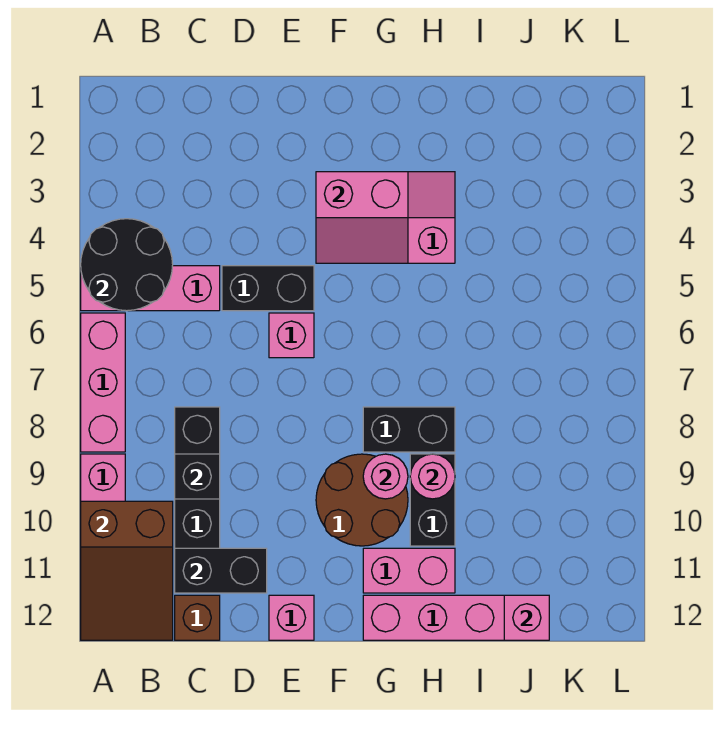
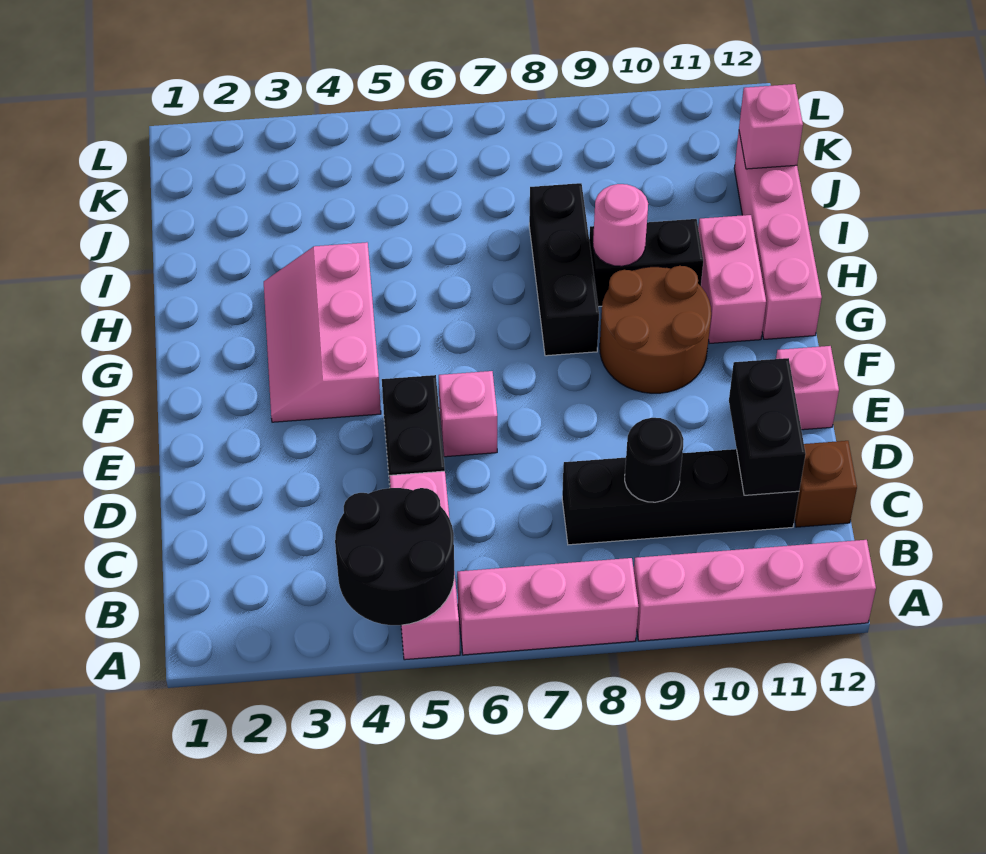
brown 2x3 slope [81,501,173,640] -> none
black 1x1 brick [175,454,220,499] -> black 1x1 round brick [625,418,684,502]
pink 2x2 slope [316,172,408,263] -> none
black 1x2 brick [363,407,455,452] -> black 1x3 brick [529,183,599,356]
pink 1x1 round brick [363,454,408,499] -> none

